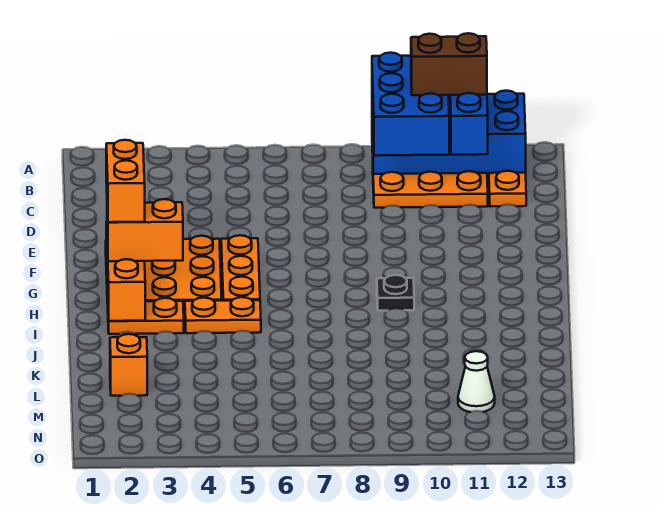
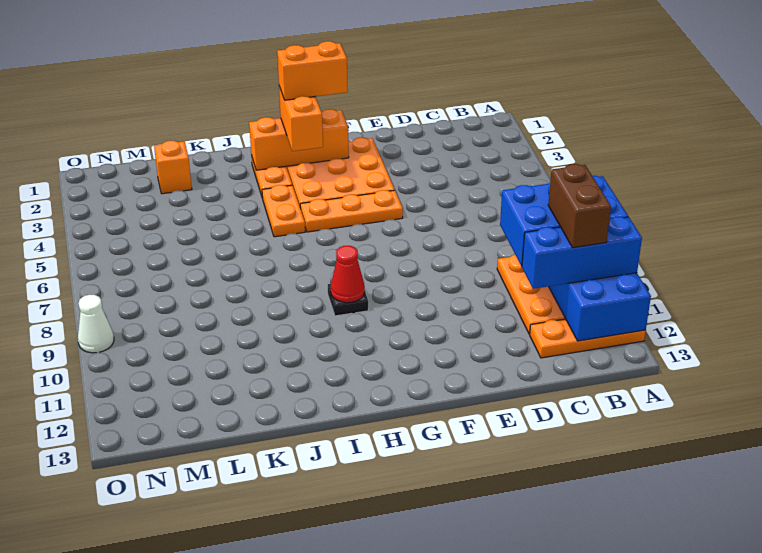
none -> red 1x1 cone [331,246,365,303]
white 1x1 cone [458,351,495,412] -> white 1x1 cone moved to [78,295,114,353]

